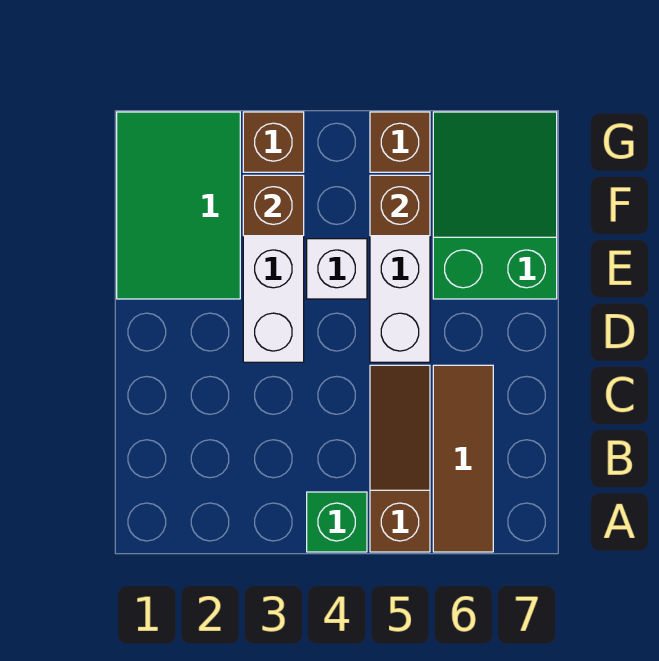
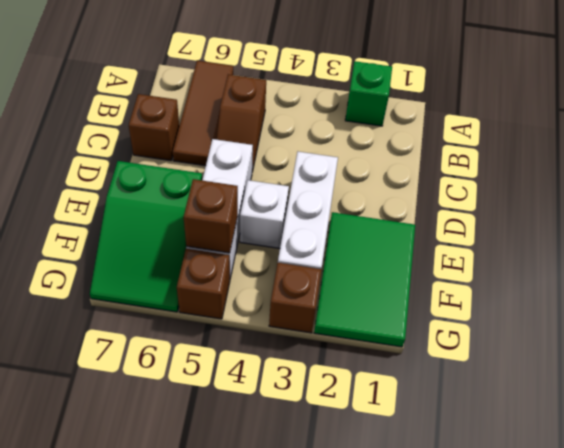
green 1x1 brick [307,492,367,552] -> green 1x1 brick moved to [345,61,392,126]
brown 1x3 slope [370,365,430,552] -> brown 1x2 slope [216,75,266,172]
brown 1x1 brick [243,175,304,236] -> brown 1x1 brick moved to [129,94,179,161]

